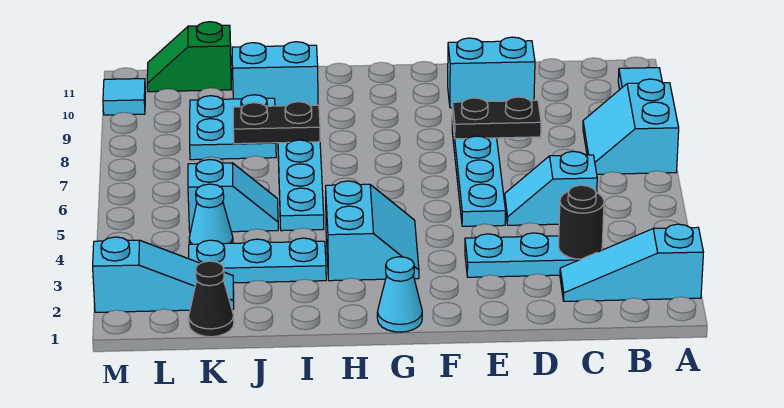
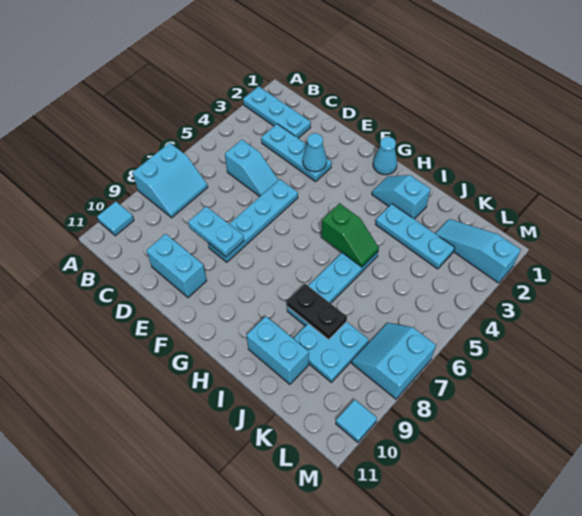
cyan 1x3 slope [560,224,704,301] -> cyan 1x3 plate [243,86,311,138]
black 1x1 round brick [559,185,604,259] -> none
black 1x2 plate [452,97,541,139] -> cyan 1x2 plate [188,206,244,257]
cyan 2x2 slope [326,181,419,281] -> cyan 2x2 slope moved to [352,323,436,399]
cyan 1x2 slope [188,160,278,232] -> cyan 1x2 slope moved to [372,175,431,219]
black 1x1 cone [189,261,234,337] -> none
cyan 1x1 cone [189,184,233,244] -> cyan 1x1 cone moved to [303,133,327,172]
green 1x2 slope [147,22,231,92] -> green 1x2 slope moved to [322,203,379,267]

